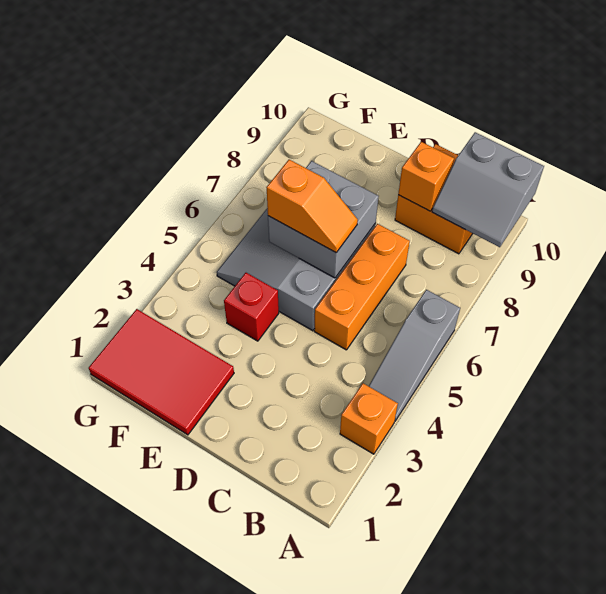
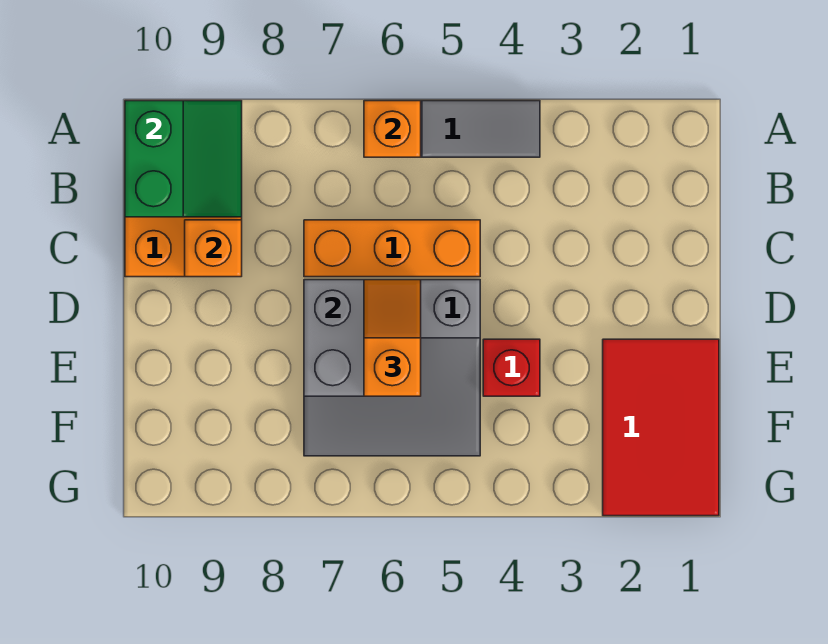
orange 1x1 brick [340,383,398,454] -> orange 1x1 brick moved to [364,101,421,157]
grey 2x2 slope [432,132,544,247] -> green 2x2 slope [125,101,242,217]

